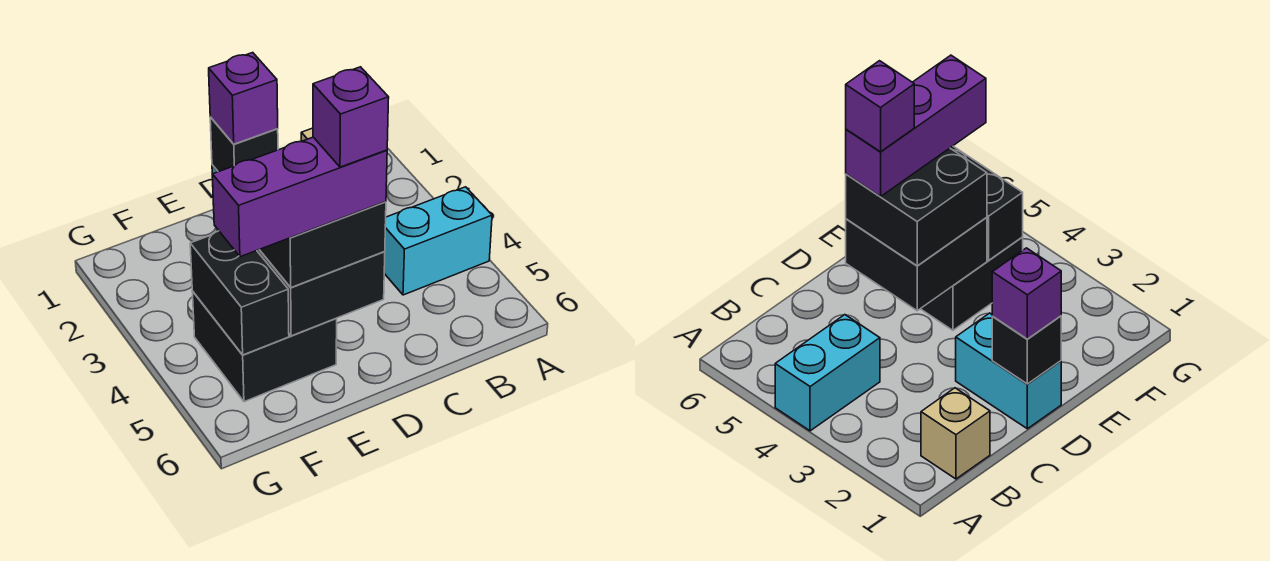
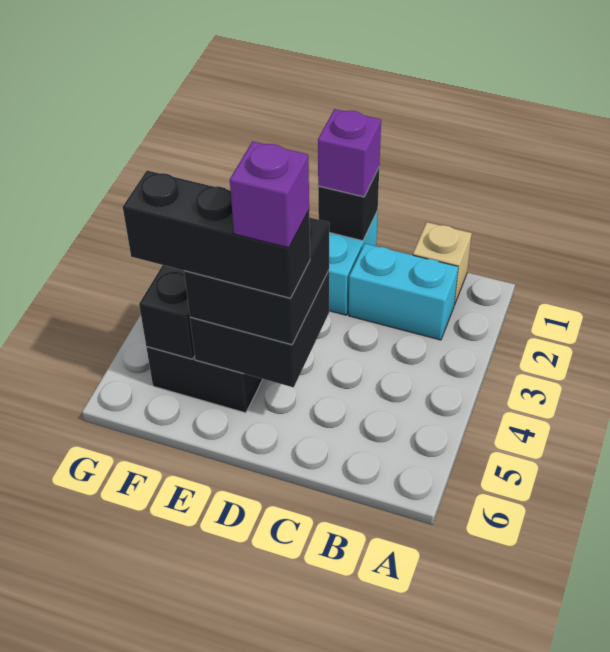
cyan 1x2 brick [384,187,492,295] -> cyan 1x2 brick moved to [349,244,458,340]
purple 1x3 brick [212,137,387,257] -> black 1x3 brick [123,170,310,298]

